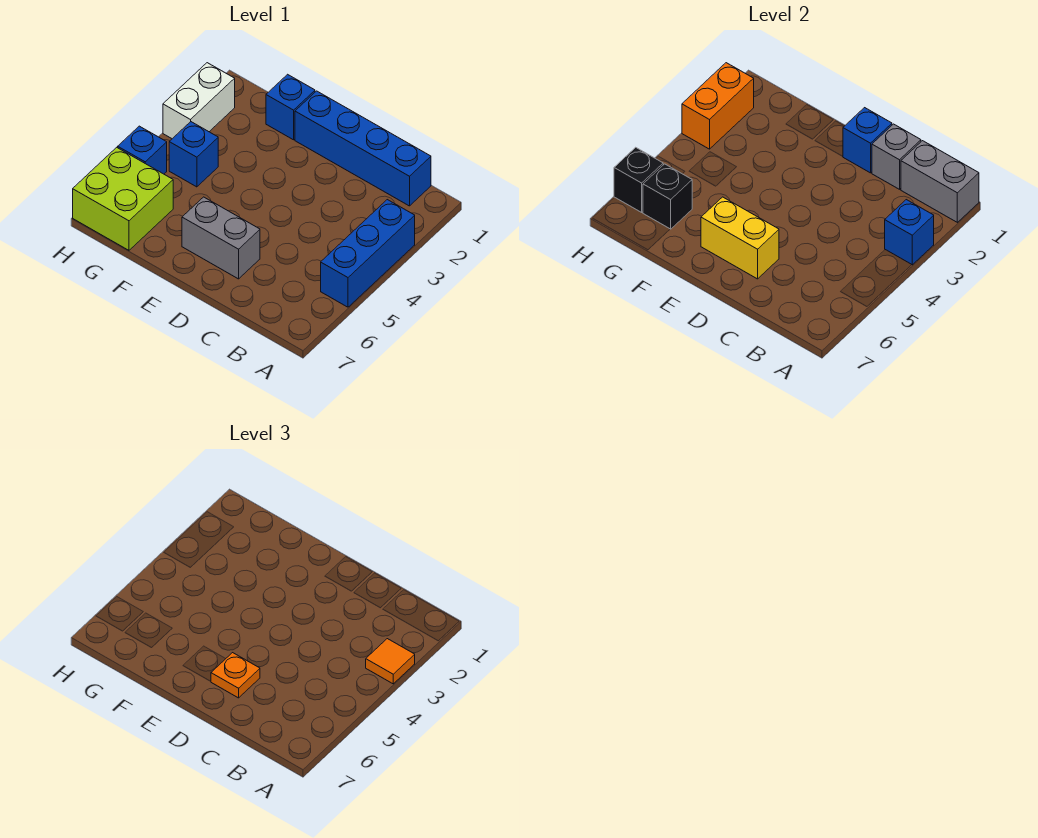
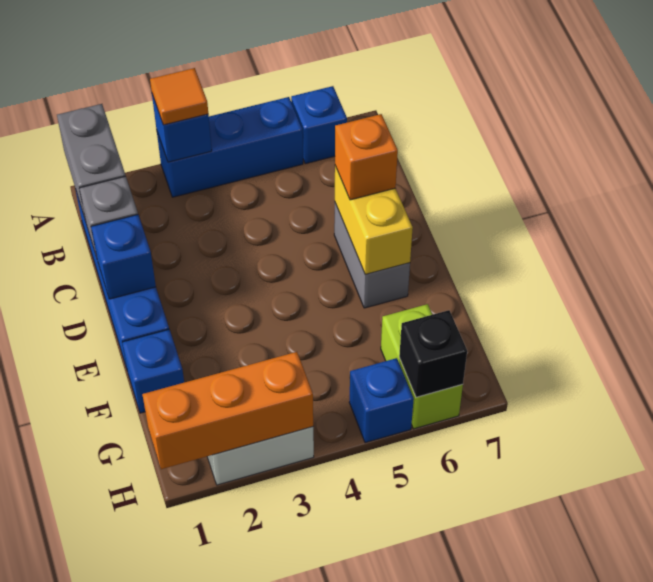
orange 1x1 plate [211,653,260,698] -> orange 1x1 brick [335,114,398,200]
blue 1x1 brick [169,122,218,187] -> blue 1x1 brick moved to [291,86,347,164]
lime 2x2 brick [73,147,173,250] -> lime 1x2 brick [381,304,463,429]
black 1x1 brick [643,164,692,229] -> none
orange 1x2 brick [682,63,754,149] -> orange 1x3 brick [142,352,313,469]

